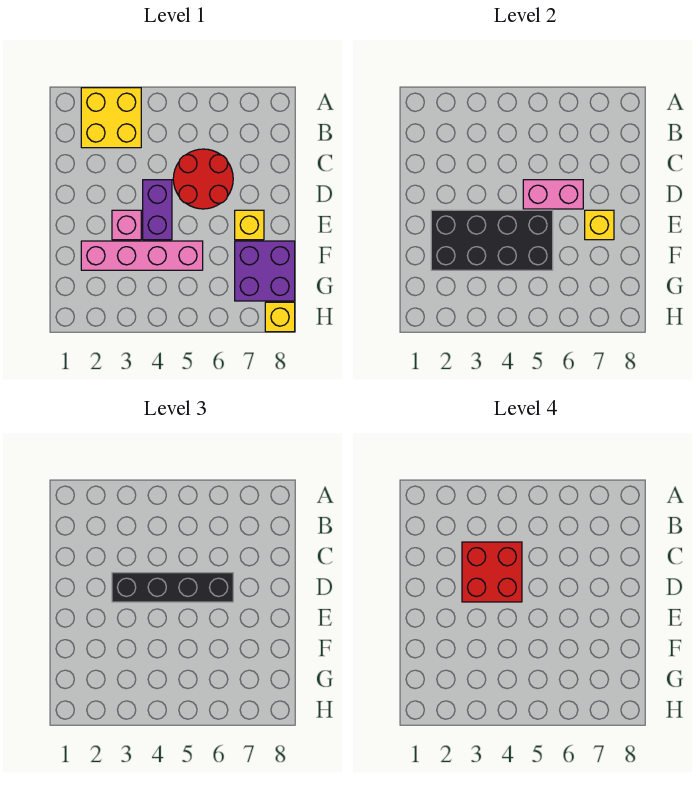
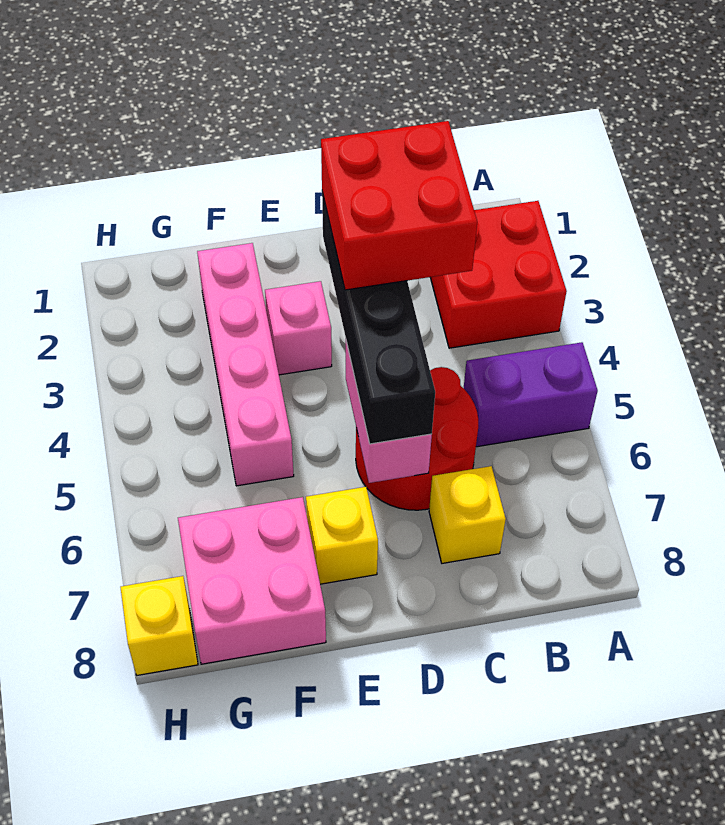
yellow 2x2 brick [81,88,141,148] -> red 2x2 brick [430,201,567,348]
purple 1x2 brick [143,180,172,240] -> purple 1x2 brick moved to [464,342,598,447]
black 2x4 brick [431,210,553,270] -> none
yellow 1x1 brick [585,210,614,240] -> yellow 1x1 brick moved to [429,466,506,563]
purple 2x2 brick [235,241,295,301] -> pink 2x2 brick [178,497,326,664]

